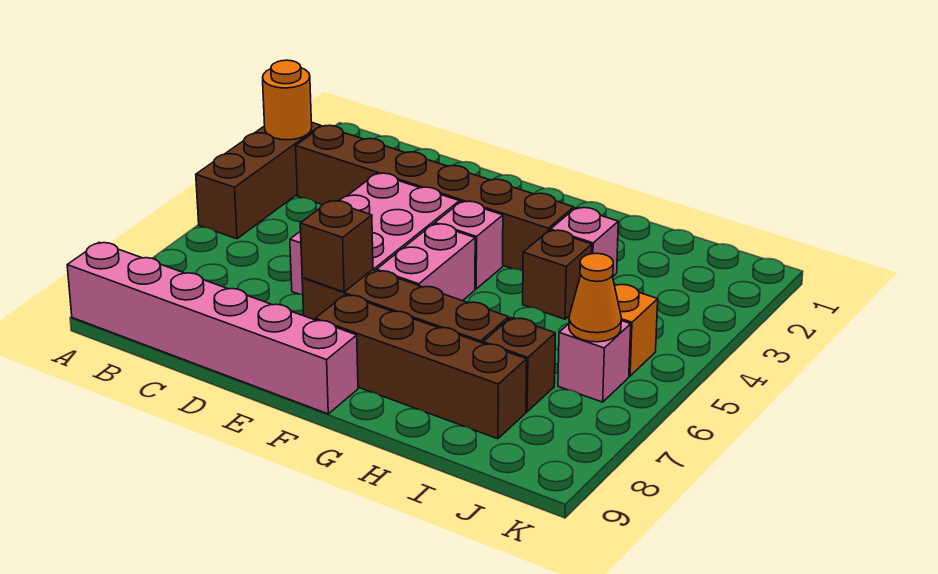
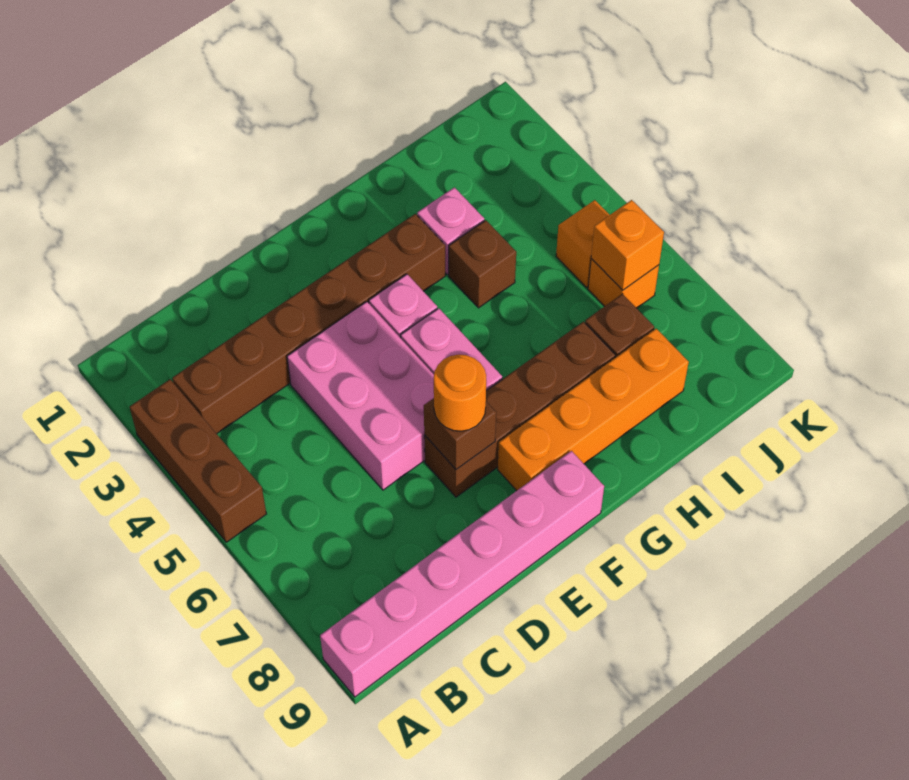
orange 1x1 round brick [263,60,312,140] -> orange 1x1 round brick moved to [434,354,486,431]
brown 1x4 brick [315,295,527,439] -> orange 1x4 brick [498,329,689,491]
pink 1x1 brick [558,321,631,402] -> orange 1x1 brick [588,259,659,308]
orange 1x1 cone [569,253,621,342] -> orange 1x1 brick [591,200,664,290]

